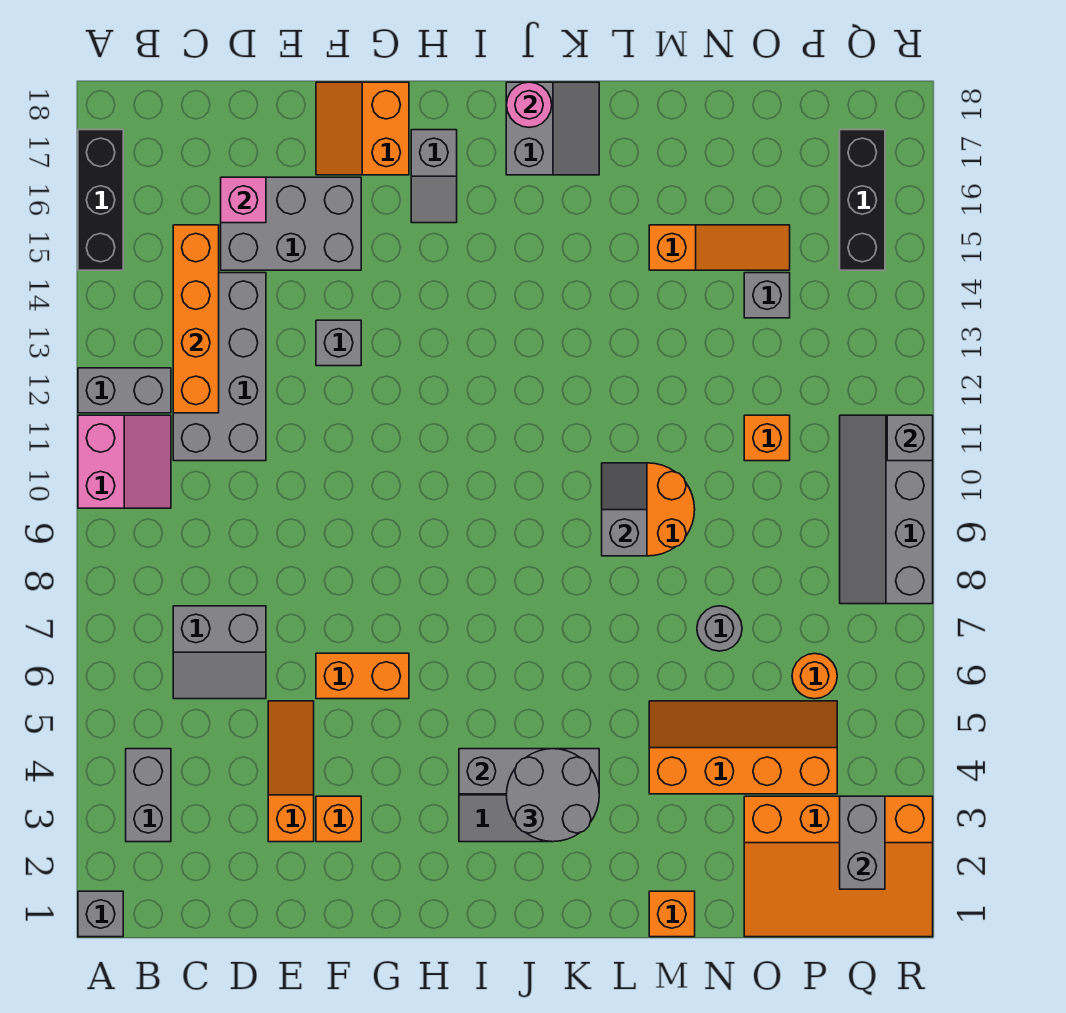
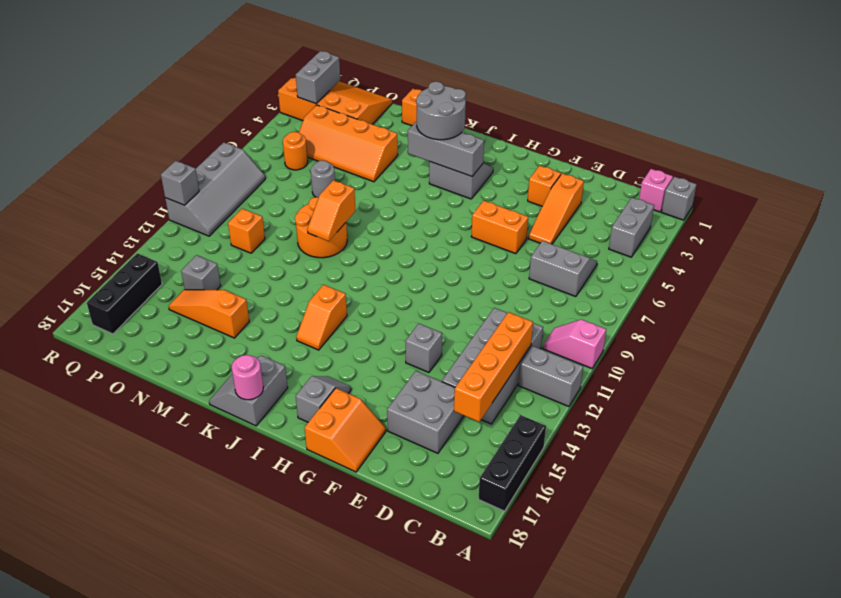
pink 2x2 slope [78,415,171,508] -> pink 1x2 slope [543,319,606,368]
grey 2x3 brick [221,177,361,270] -> grey 2x2 brick [387,371,464,453]
pink 1x1 brick [221,177,266,223] -> pink 1x1 brick moved to [639,169,673,212]
none -> orange 1x2 slope [296,285,347,350]
grey 1x2 slope [602,463,647,556] -> orange 1x2 slope [307,180,355,241]

